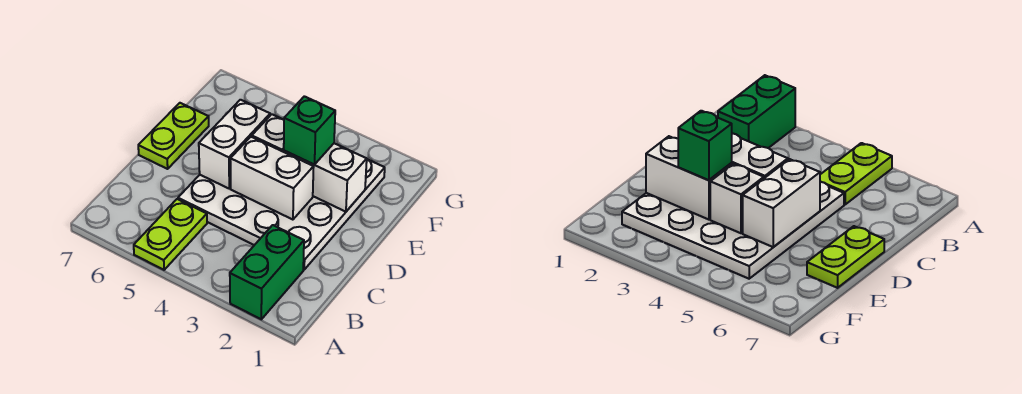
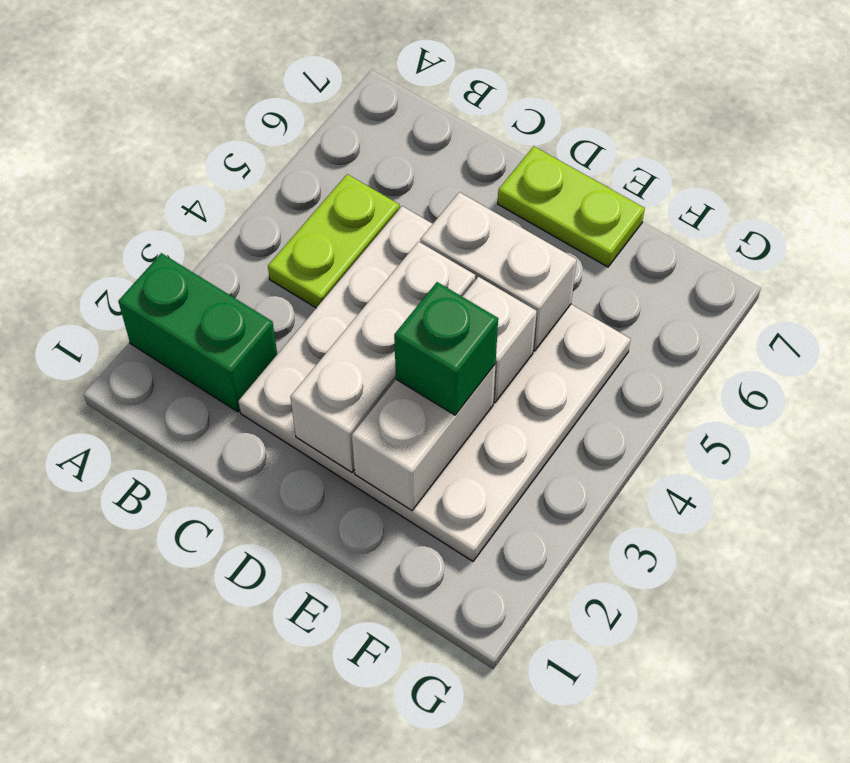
lime 1x2 plate [134,199,207,270] -> lime 1x2 plate turned to [268,174,400,308]
white 1x2 brick [230,137,314,220] -> white 1x3 brick [290,242,475,472]

